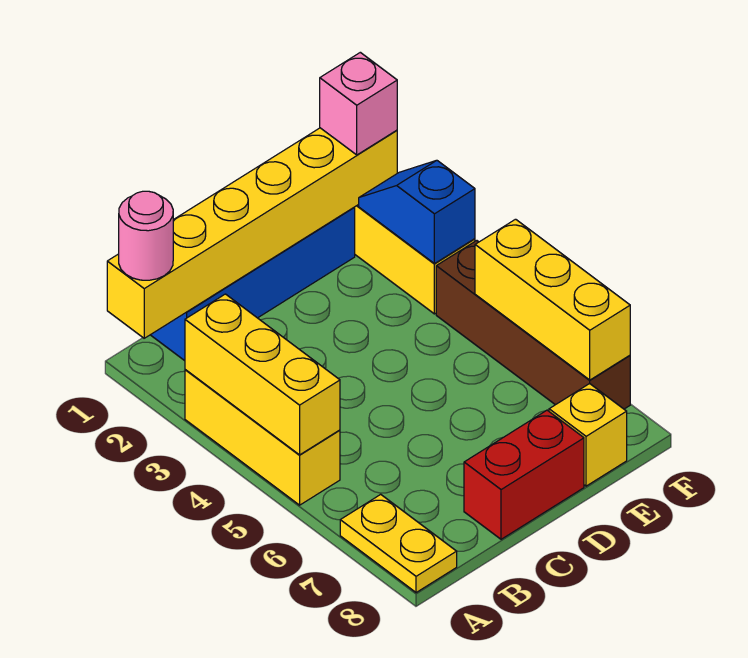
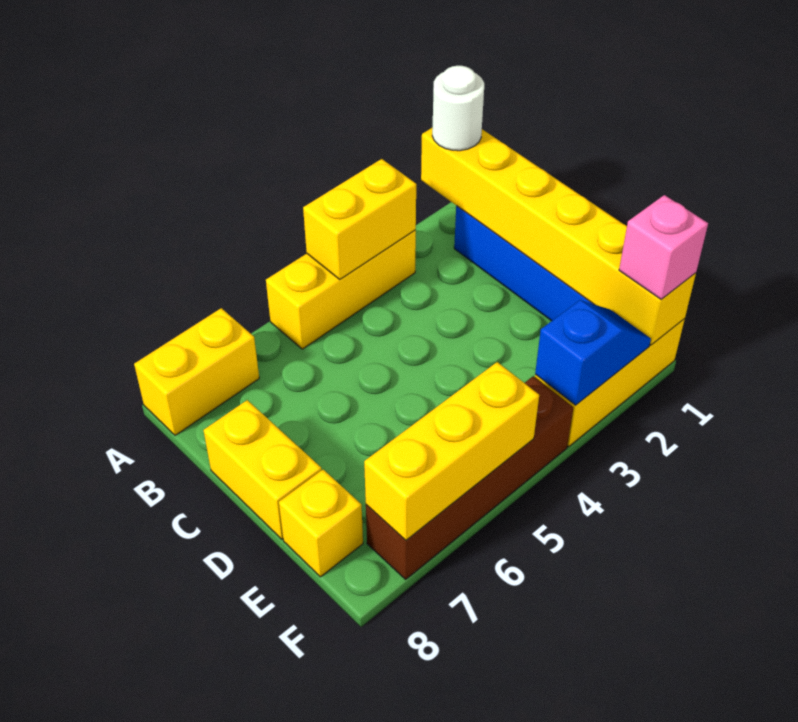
pink 1x1 round brick [119,191,173,280] -> white 1x1 round brick [432,66,484,151]
yellow 1x3 brick [185,294,340,455] -> yellow 1x2 brick [303,159,416,279]
yellow 1x2 plate [340,494,457,593] -> yellow 1x2 brick [134,308,259,435]
red 1x2 brick [464,410,584,539] -> yellow 1x2 brick [203,400,321,539]

